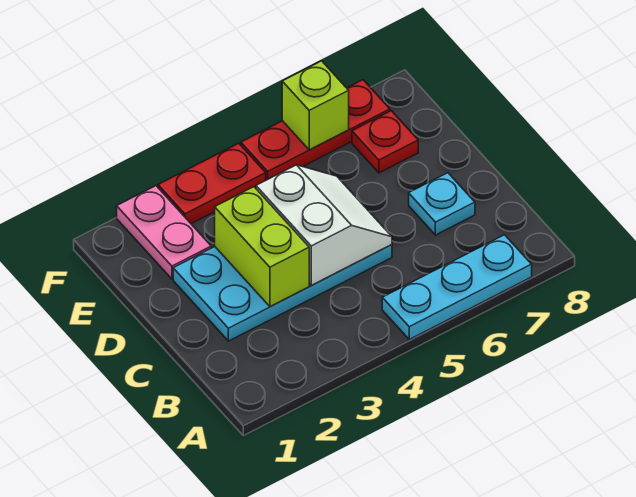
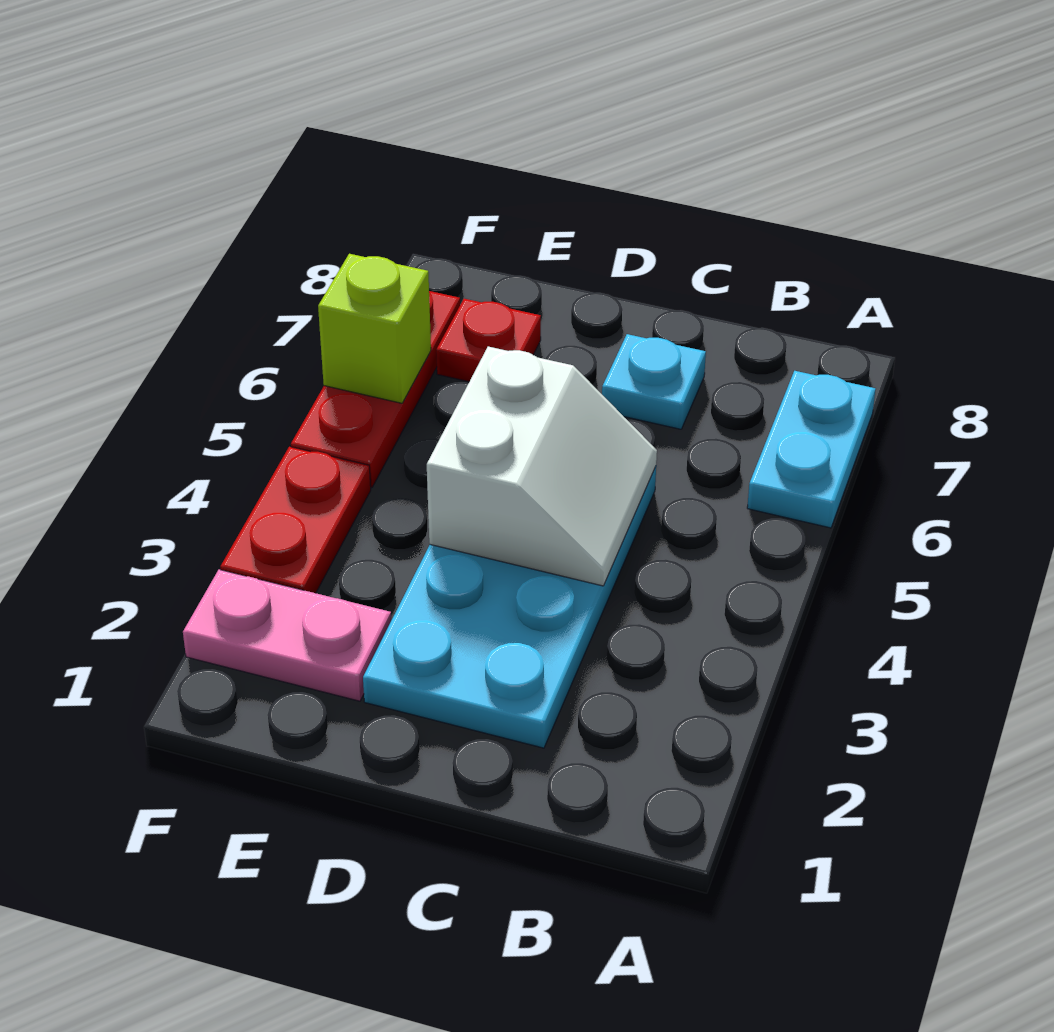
cyan 1x3 plate [382,235,532,339] -> cyan 1x2 plate [747,371,875,528]
lime 1x2 brick [215,187,309,306] -> none
white 2x2 slope [256,165,392,285] -> white 2x2 slope turned to [427,347,657,586]

